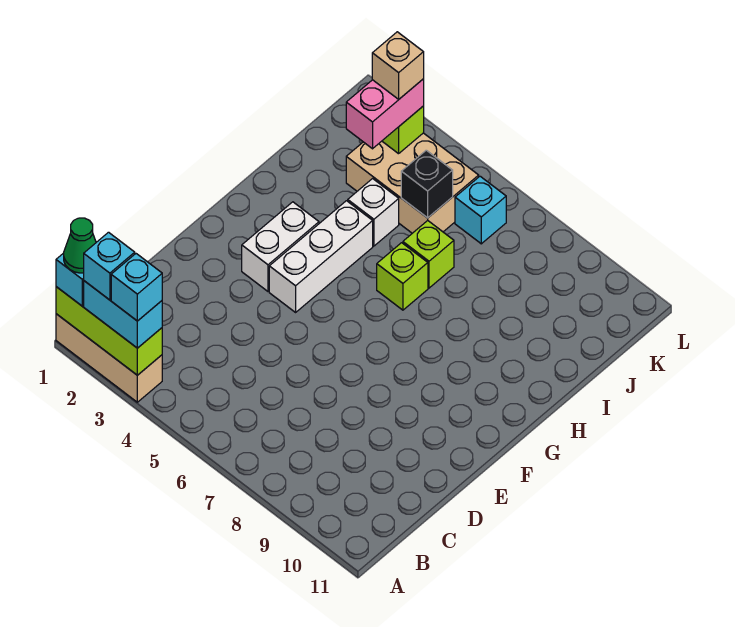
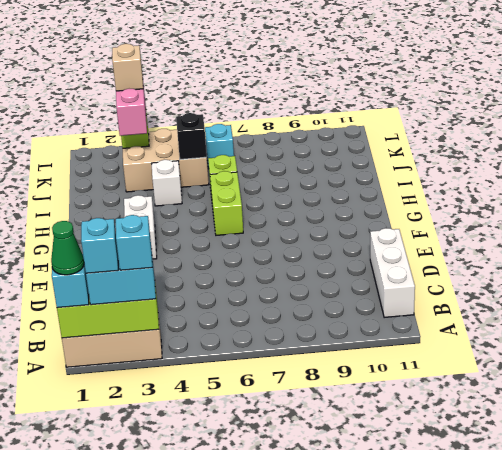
white 1x3 brick [269,201,373,312] -> white 1x3 brick moved to [370,228,415,318]
lime 1x1 brick [377,243,428,310] -> lime 1x2 brick [210,171,243,235]

